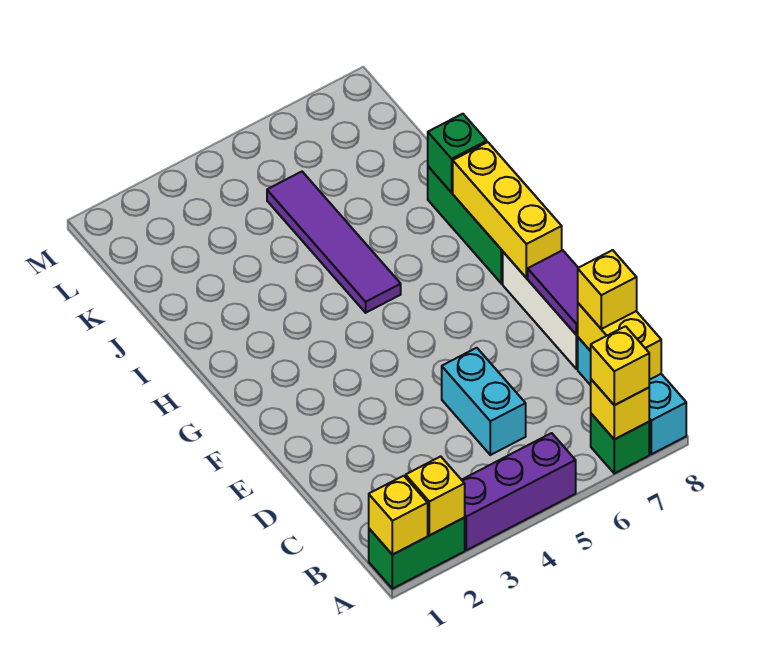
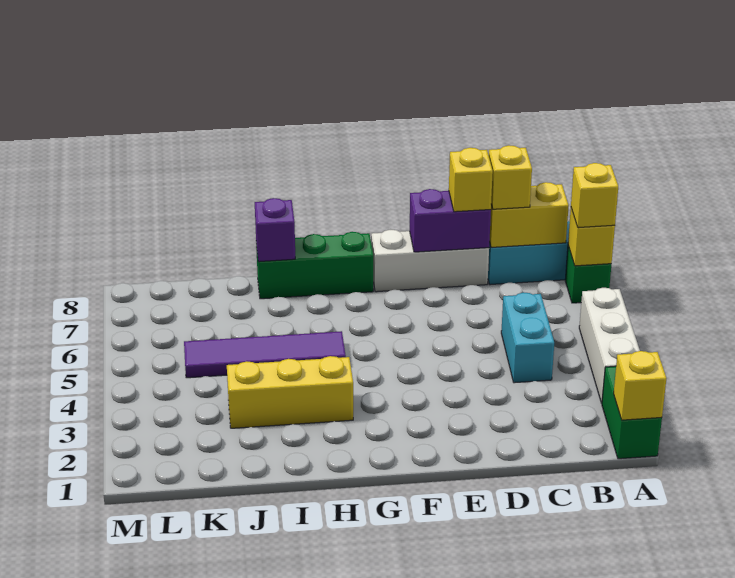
yellow 1x1 brick [406,456,465,535] -> yellow 1x1 brick moved to [449,148,493,212]
purple 1x3 brick [462,433,576,550] -> white 1x3 brick [579,288,640,403]
cyan 1x2 brick [442,348,526,455] -> cyan 1x2 brick turned to [501,292,554,383]
purple 1x2 tile [528,250,578,335] -> purple 1x2 brick [410,189,491,252]
yellow 1x3 brick [453,142,562,278] -> yellow 1x3 brick moved to [227,356,353,428]
green 1x1 brick [428,114,487,193] -> purple 1x1 brick [255,198,295,262]

